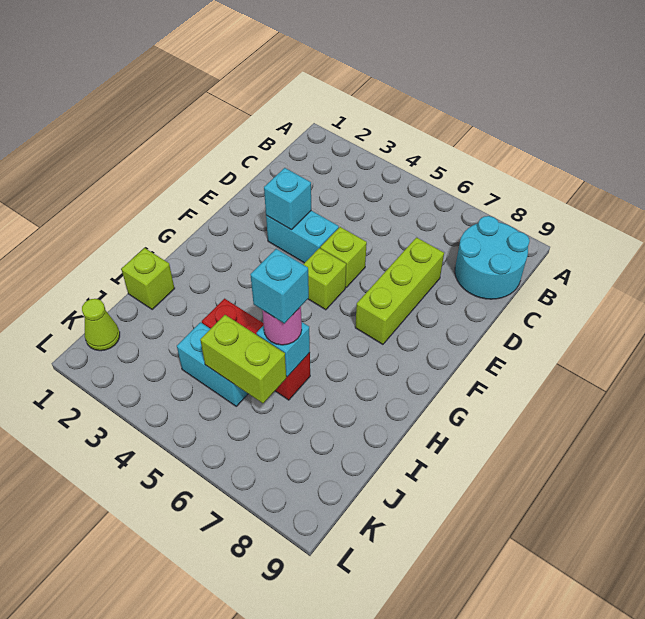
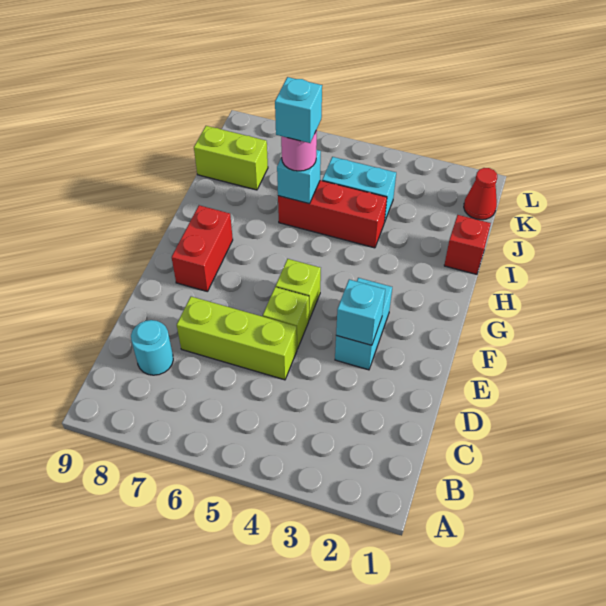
cyan 2x2 round brick [455,216,530,299] -> cyan 1x1 round brick [131,320,173,375]
lime 1x3 brick [355,238,444,344] -> lime 1x3 brick turned to [177,297,297,380]
cyan 1x2 brick [266,211,339,263] -> cyan 1x2 brick turned to [335,278,392,370]
none -> red 1x2 brick [172,205,233,292]
lime 1x1 brick [121,248,175,310] -> red 1x1 brick [444,215,491,274]
lime 1x2 brick [200,315,286,403] -> lime 1x2 brick moved to [194,126,268,190]
lime 1x1 cone [82,299,120,351] -> red 1x1 cone [464,168,497,220]

